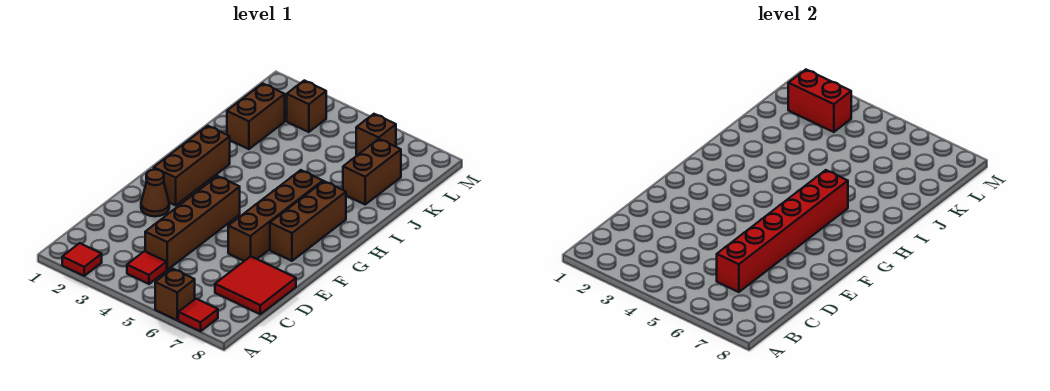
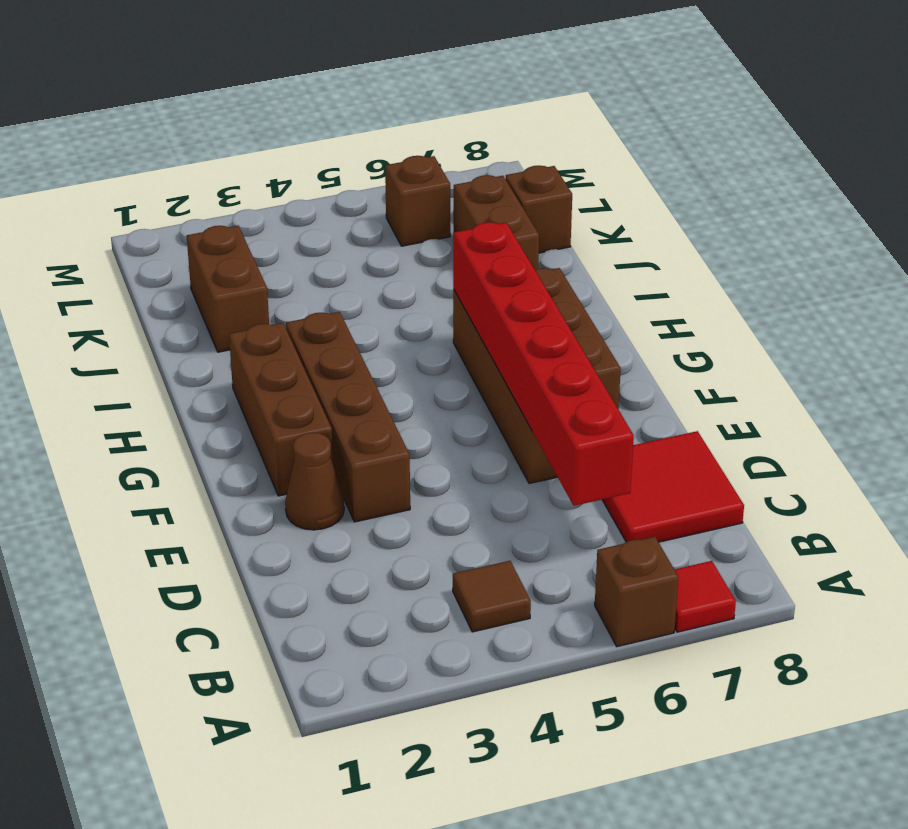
red 1x1 tile [62,243,102,276] -> none
red 1x1 tile [127,251,167,284] -> brown 1x1 tile [453,561,531,632]
brown 1x4 brick [145,176,240,270] -> brown 1x4 brick moved to [286,312,410,522]
red 1x2 brick [788,70,851,132] -> none
brown 1x1 brick [287,81,326,132] -> brown 1x1 brick moved to [506,166,572,253]

